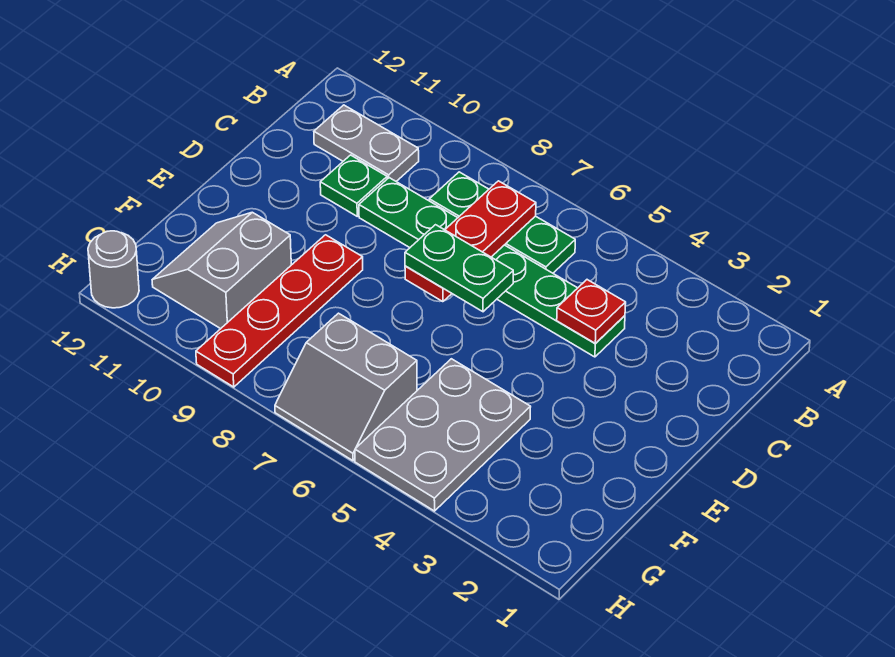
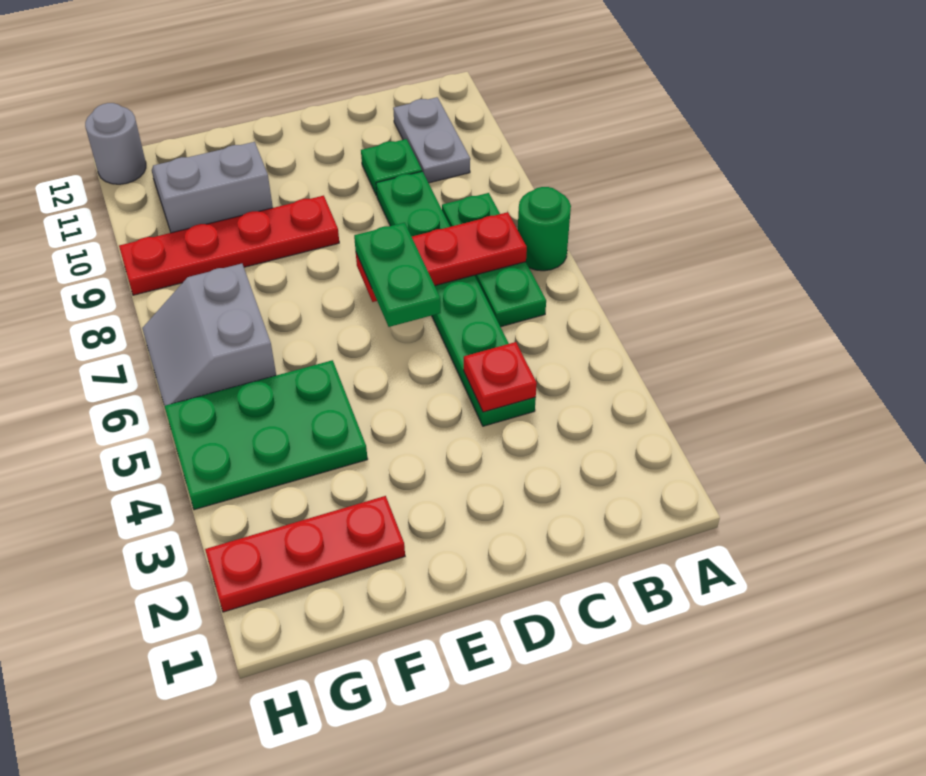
none -> green 1x1 round brick [518,187,571,271]
none -> red 1x3 plate [205,496,405,612]
grey 2x3 plate [355,359,530,511] -> green 2x3 plate [164,360,368,510]

